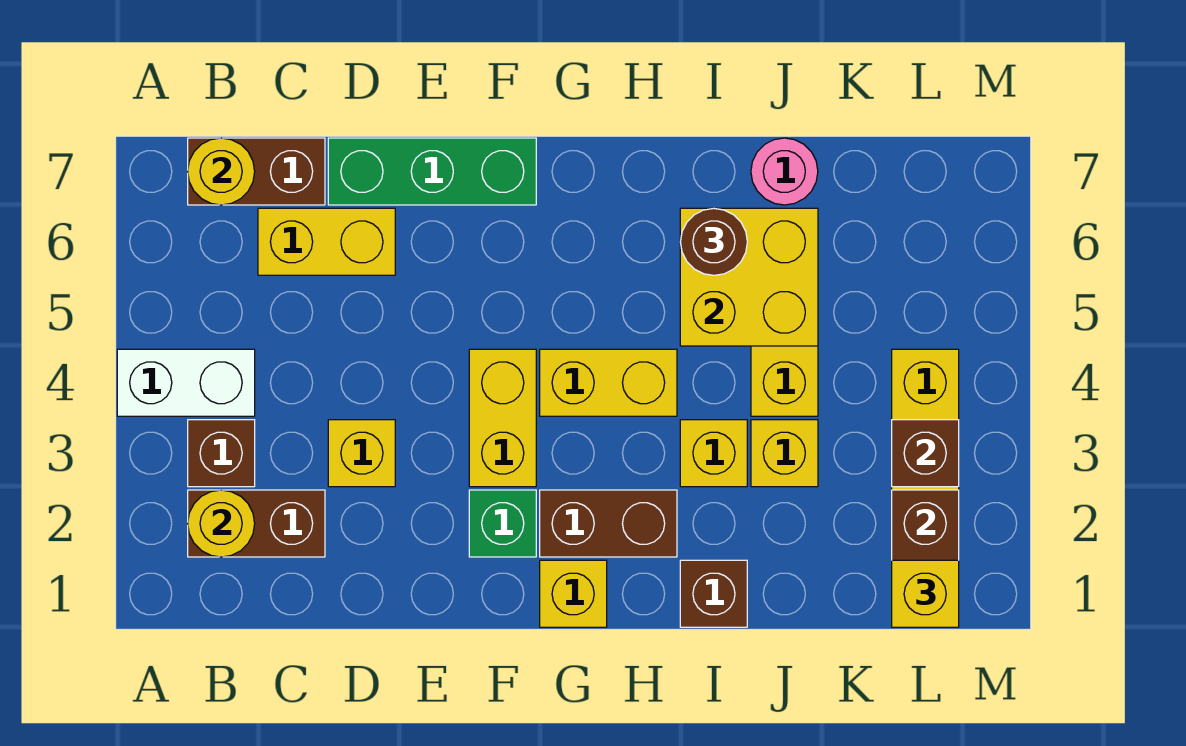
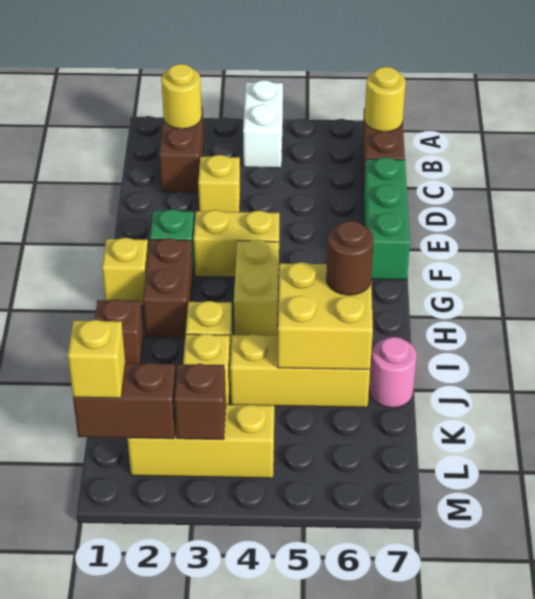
brown 1x1 brick [188,420,255,487] -> none
yellow 1x2 brick [258,208,395,275] -> none

